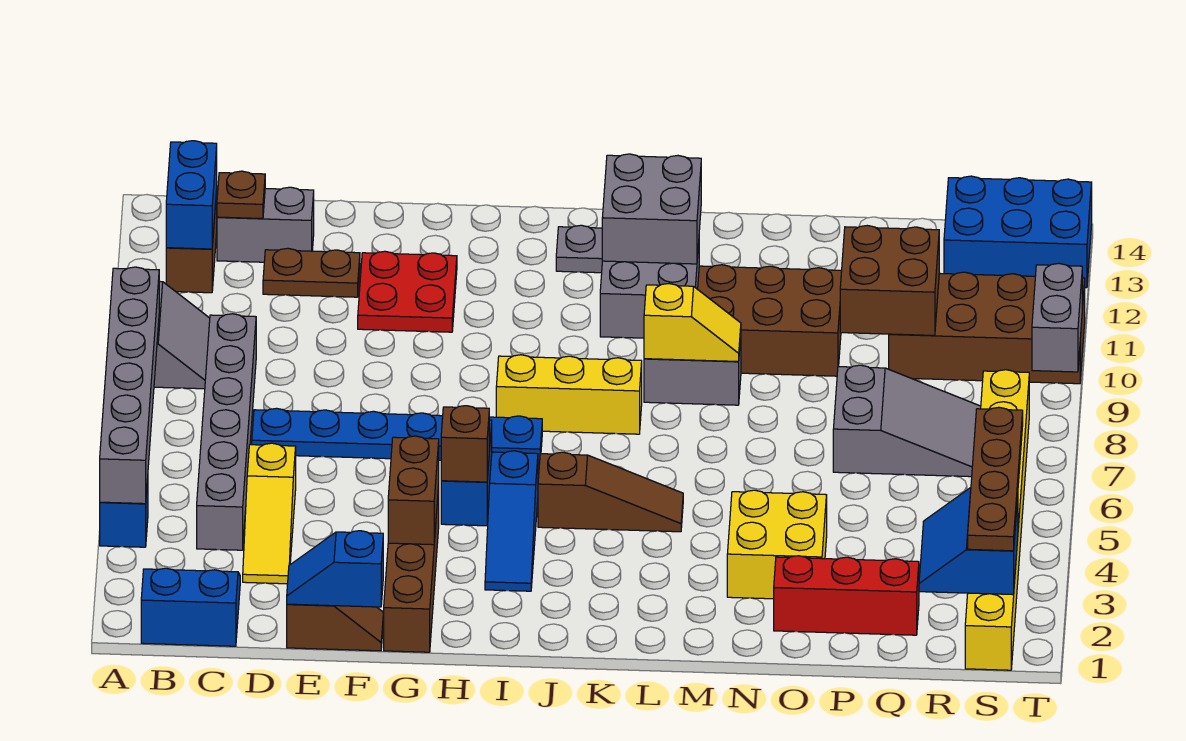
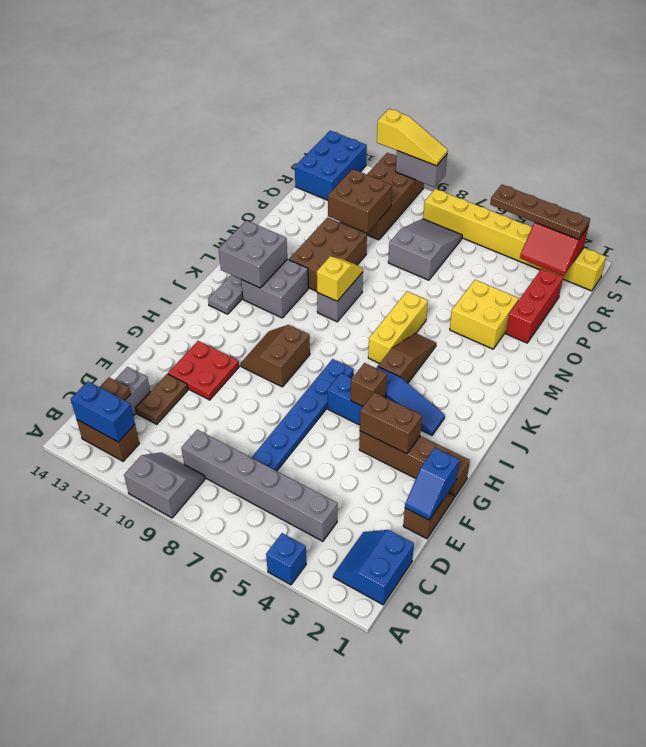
grey 1x6 brick [100,267,159,504] -> none
yellow 1x3 slope [243,443,296,584] -> yellow 1x3 slope moved to [377,109,448,166]
none -> brown 2x2 slope [241,325,310,387]
yellow 1x3 brick [496,355,642,434] -> yellow 1x3 brick moved to [368,291,428,363]
blue 2x2 slope [919,488,1018,595] -> red 2x2 slope [520,222,588,276]

